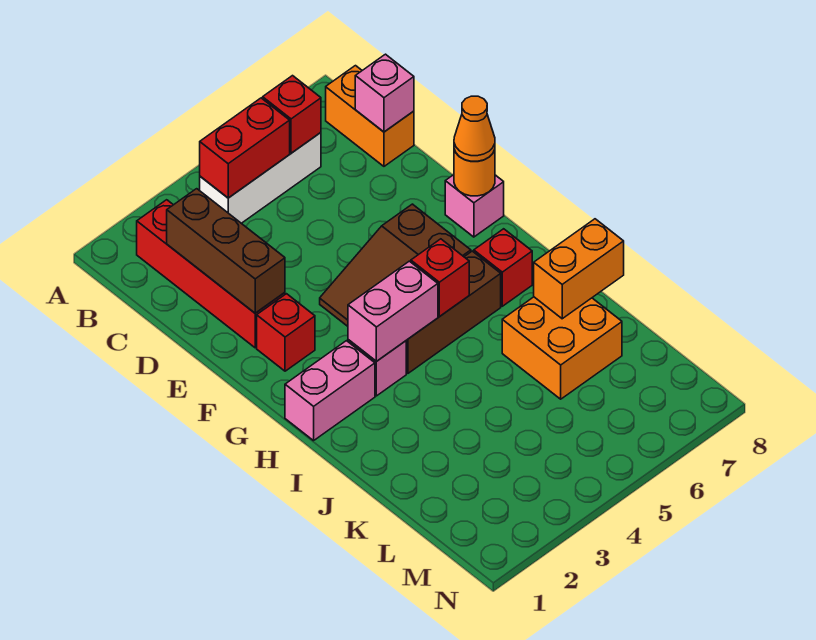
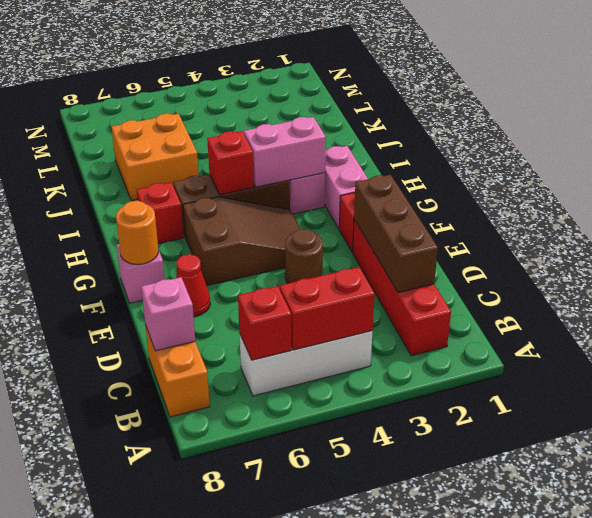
none -> brown 1x1 round brick [285,229,323,283]
none -> red 1x1 cone [176,254,210,317]
orange 1x1 cone [454,96,495,161] -> none
pink 1x2 brick [285,341,375,441] -> pink 1x2 brick turned to [324,146,368,228]
orange 1x2 brick [534,219,624,319] -> none

